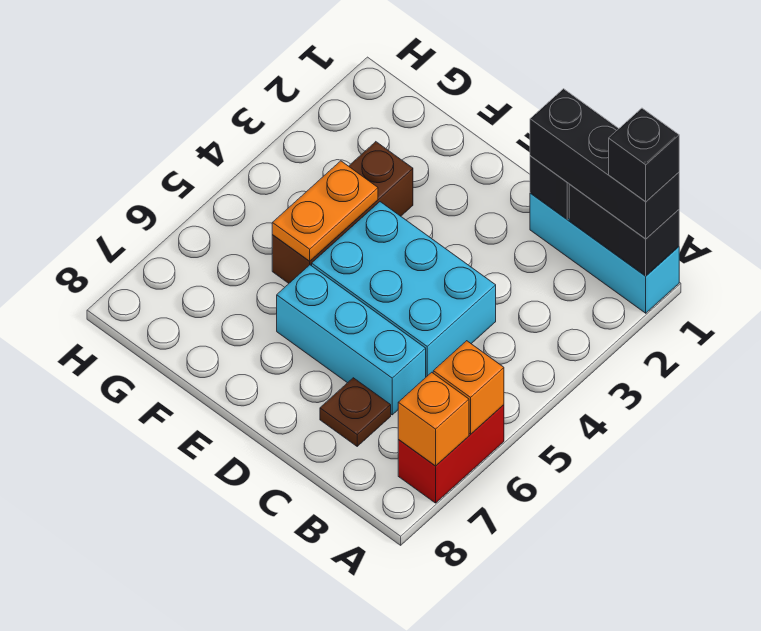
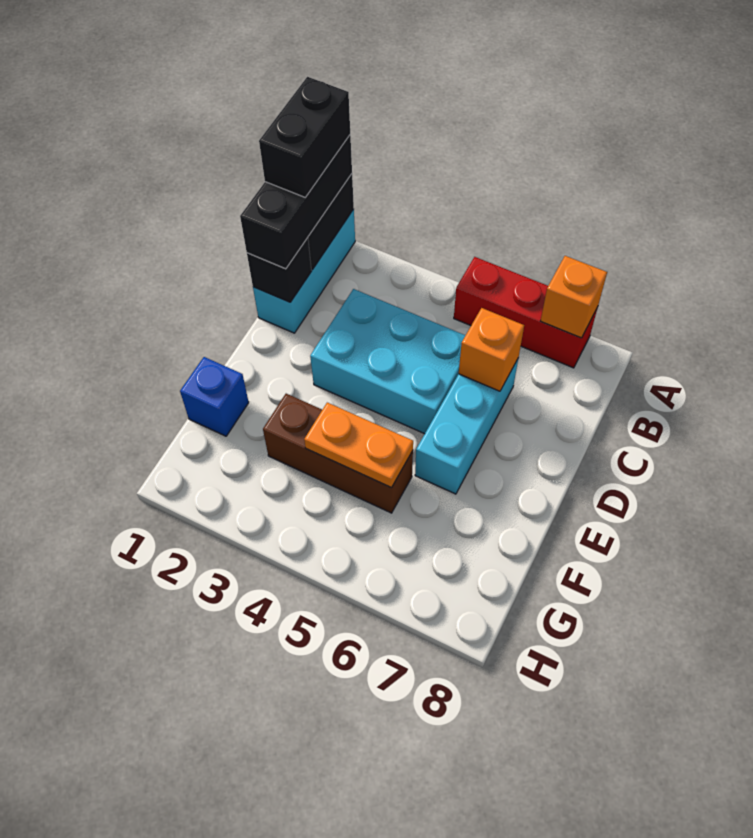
black 1x1 brick [609,108,679,202] -> black 1x2 brick [259,77,350,197]
red 1x2 brick [398,405,504,503] -> red 1x3 brick [454,257,598,368]
orange 1x1 brick [433,341,504,434] -> orange 1x1 brick moved to [459,308,524,391]
cyan 2x3 brick [312,202,496,377] -> cyan 2x3 brick turned to [310,289,465,434]
brown 1x1 plate [320,378,391,446] -> none
none -> blue 1x1 brick [180,357,249,436]

